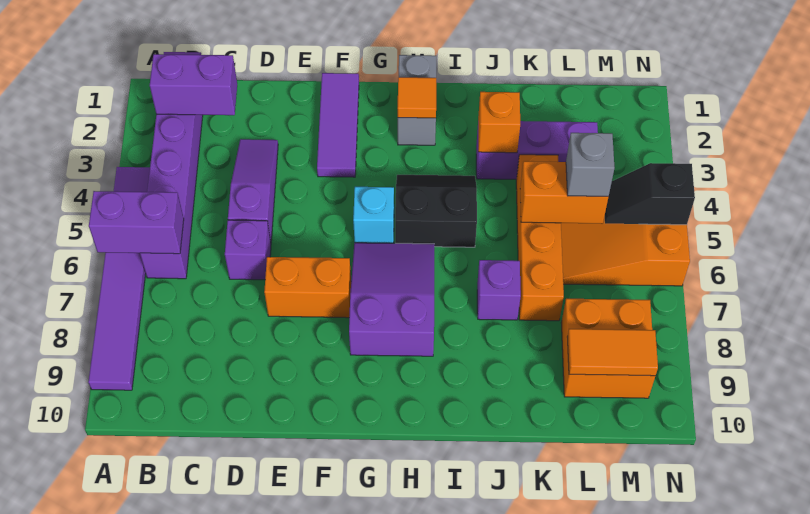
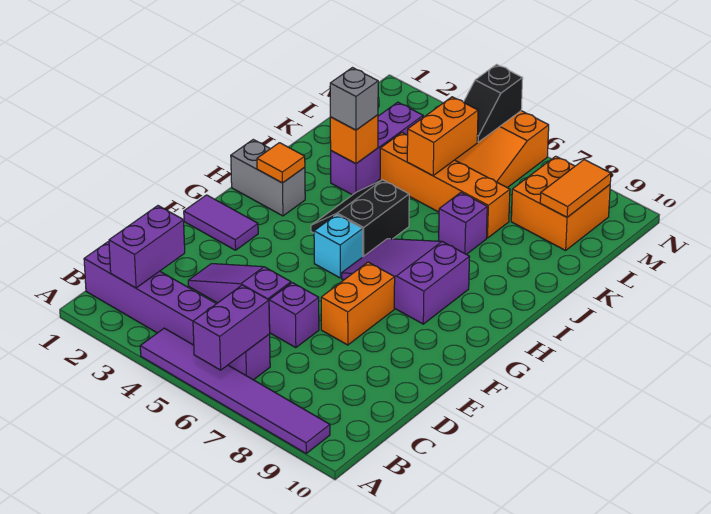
purple 1x3 tile [317,73,359,177] -> purple 1x2 tile [184,195,258,250]
grey 1x1 brick [566,133,615,196] -> grey 1x1 brick moved to [330,68,378,130]

